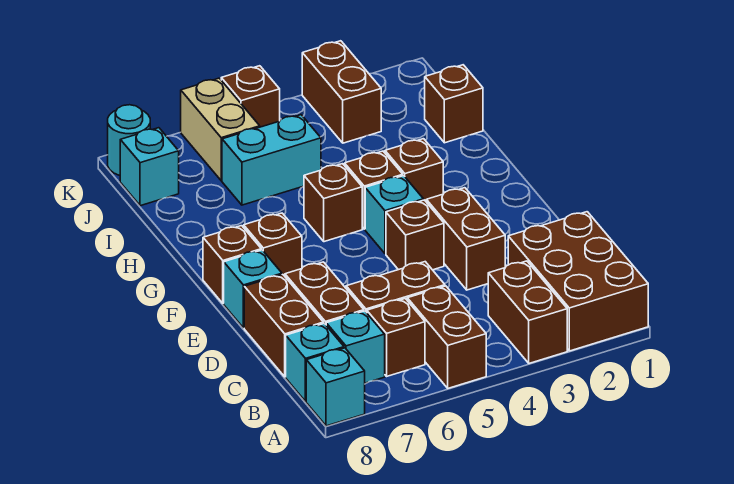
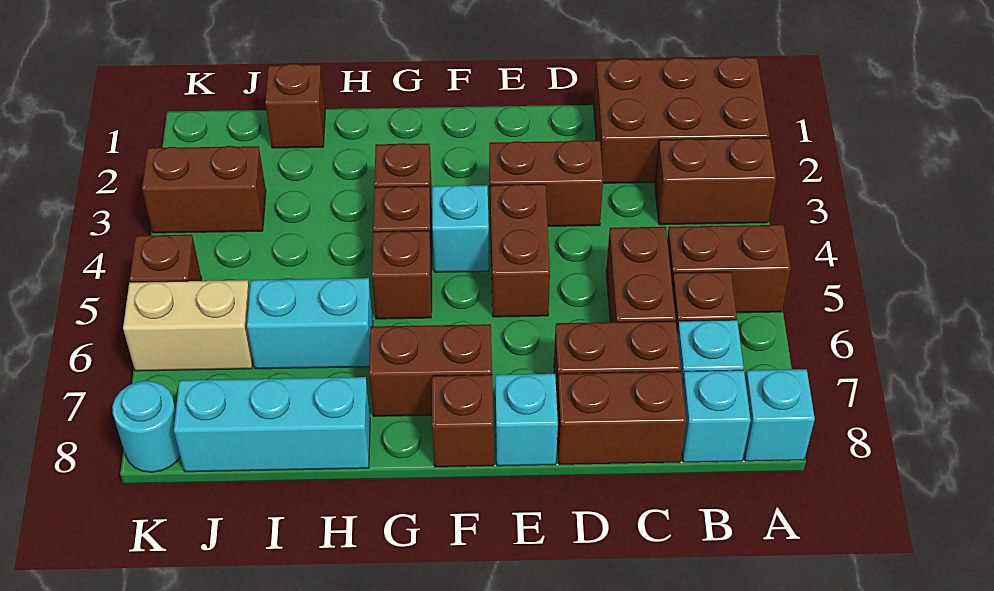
brown 1x1 brick [386,200,444,270] -> brown 1x2 brick [490,184,550,317]
brown 1x1 brick [244,213,302,276] -> brown 1x2 brick [369,324,492,416]
cyan 1x2 brick [222,115,321,205] -> cyan 1x2 brick turned to [247,278,373,369]
cyan 1x1 brick [120,128,179,206] -> cyan 1x3 brick [174,377,370,472]

